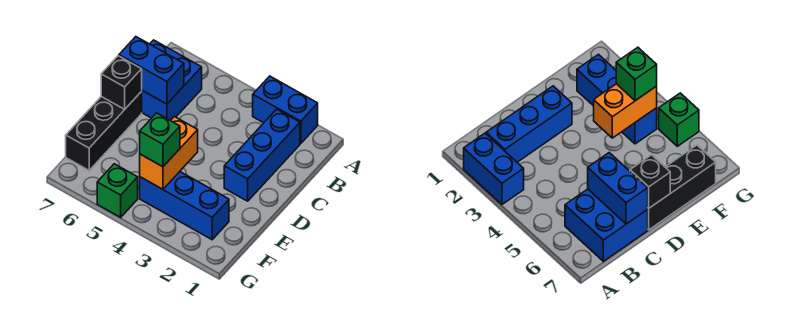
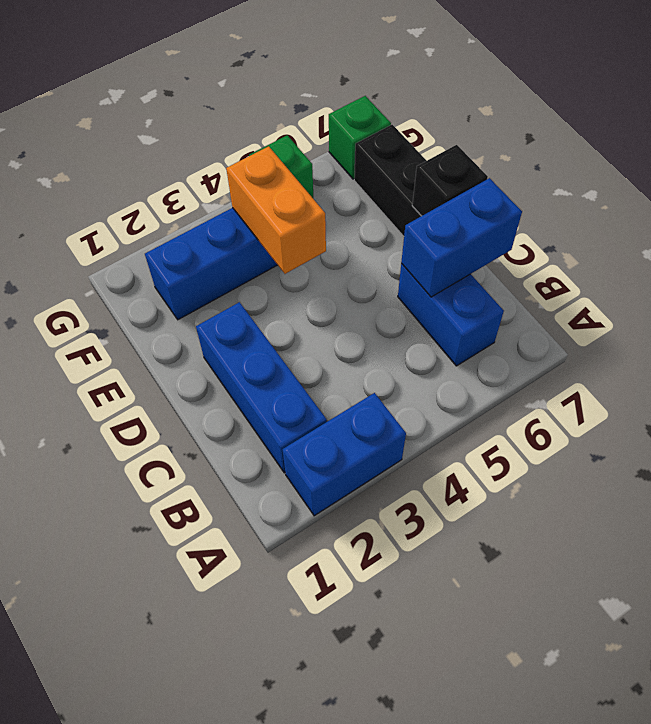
blue 2x2 brick [141,40,202,120] -> blue 1x2 brick [398,264,504,366]
green 1x1 brick [140,113,180,167] -> green 1x1 brick moved to [329,96,391,179]

